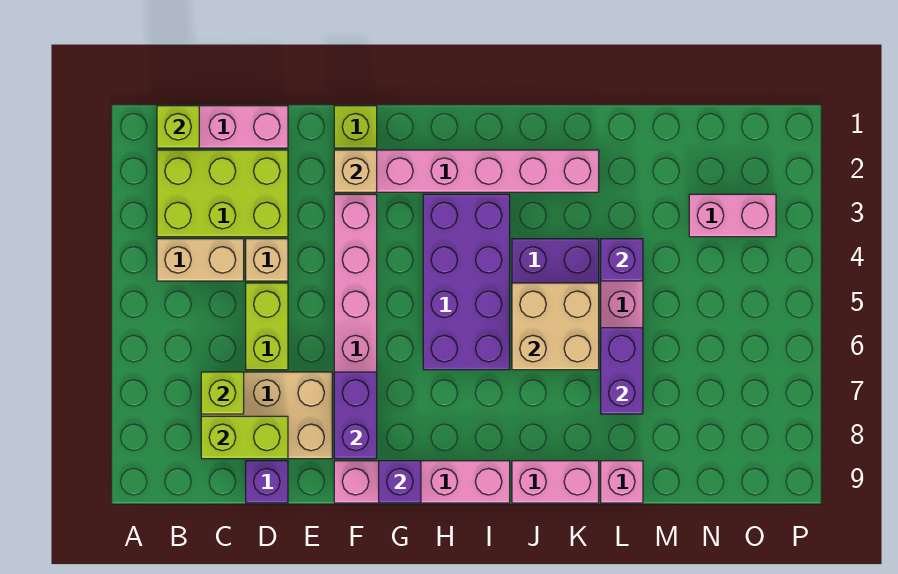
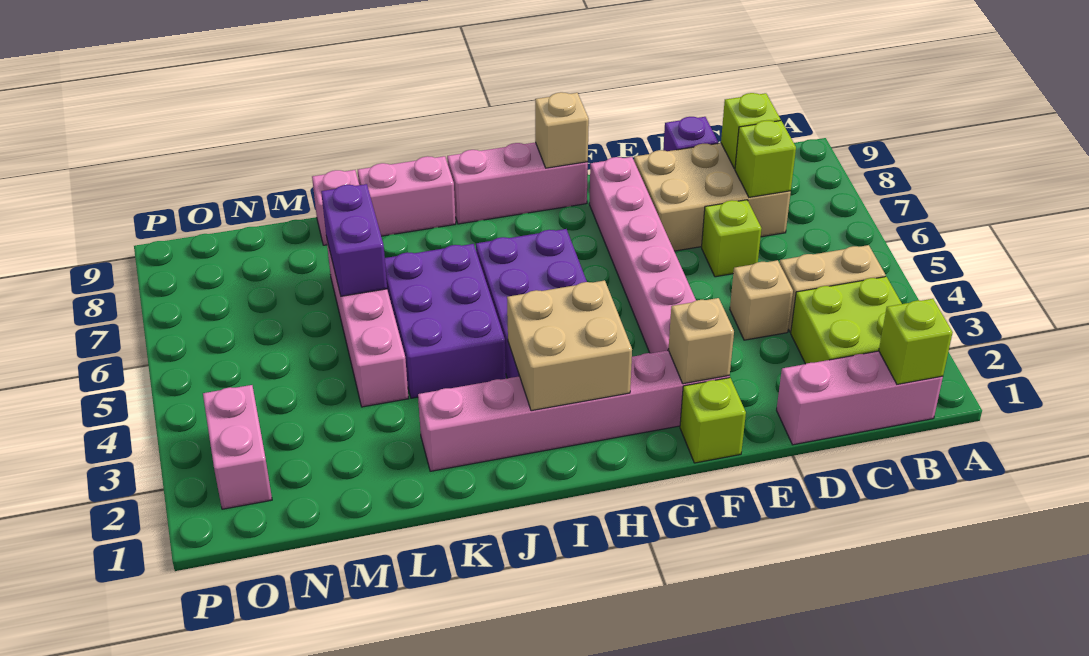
lime 2x3 brick [157,150,288,237] -> lime 2x2 brick [791,277,902,364]
lime 1x2 brick [201,416,288,459] -> lime 1x1 brick [721,93,781,169]
lime 1x2 brick [246,283,288,370] -> lime 1x1 brick [702,200,762,277]
purple 1x2 brick [334,372,377,459] -> none
pink 1x4 brick [334,461,510,503] -> pink 1x3 brick [447,142,588,224]
purple 1x1 brick [379,461,421,503] -> tan 1x1 brick [535,92,589,168]
tan 2x2 brick [512,283,599,370] -> tan 2x2 brick moved to [507,280,632,411]
purple 1x1 brick [601,239,643,281] -> none
pink 1x2 brick [689,194,776,237] -> pink 1x2 brick turned to [203,385,272,509]

